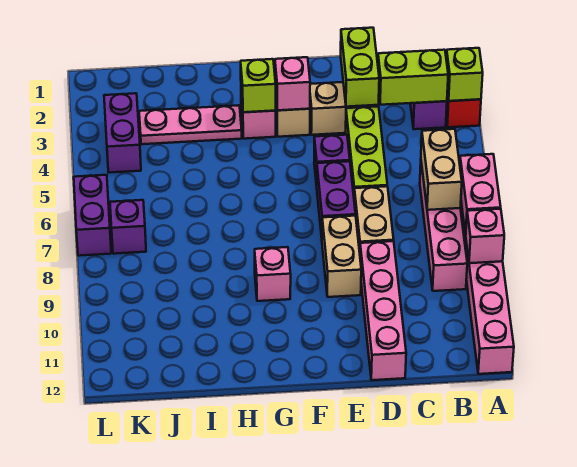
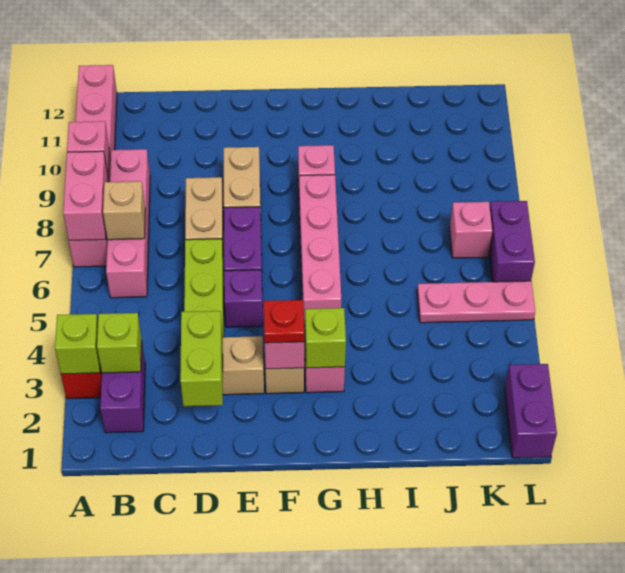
lime 1x2 brick [378,50,448,105] -> lime 1x1 brick [97,313,142,373]
tan 1x2 brick [421,129,462,210] -> tan 1x1 brick [103,181,145,240]
pink 1x4 brick [360,241,406,380] -> pink 1x4 brick moved to [299,175,341,325]
none -> red 1x1 plate [264,300,304,343]
pink 1x3 plate [139,105,242,144] -> pink 1x3 plate moved to [417,281,535,323]
purple 1x2 brick [104,93,141,173] -> purple 1x2 brick moved to [505,364,557,458]
purple 1x1 brick [110,200,146,254] -> pink 1x1 brick [450,202,492,258]

